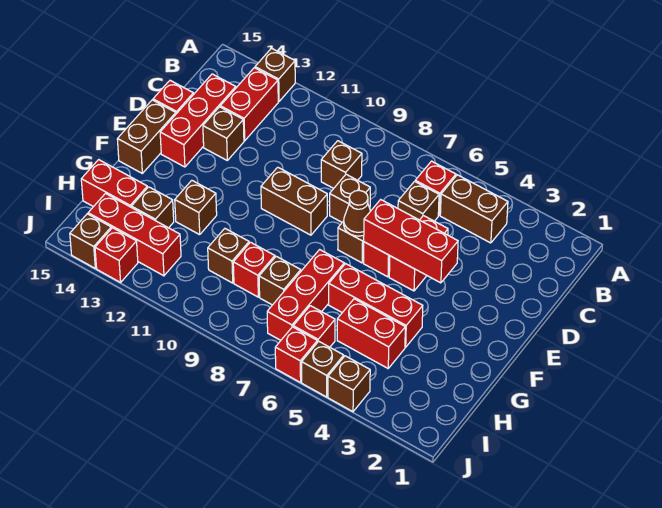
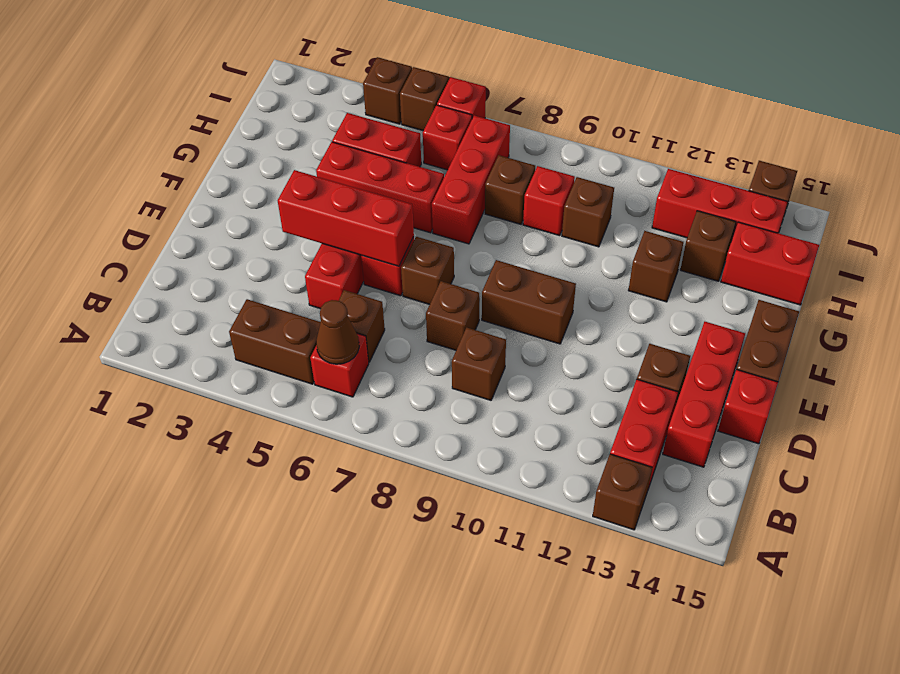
brown 1x1 cone [344,190,370,236] -> brown 1x1 cone moved to [316,300,359,364]
red 1x1 brick [95,228,138,282] -> none

